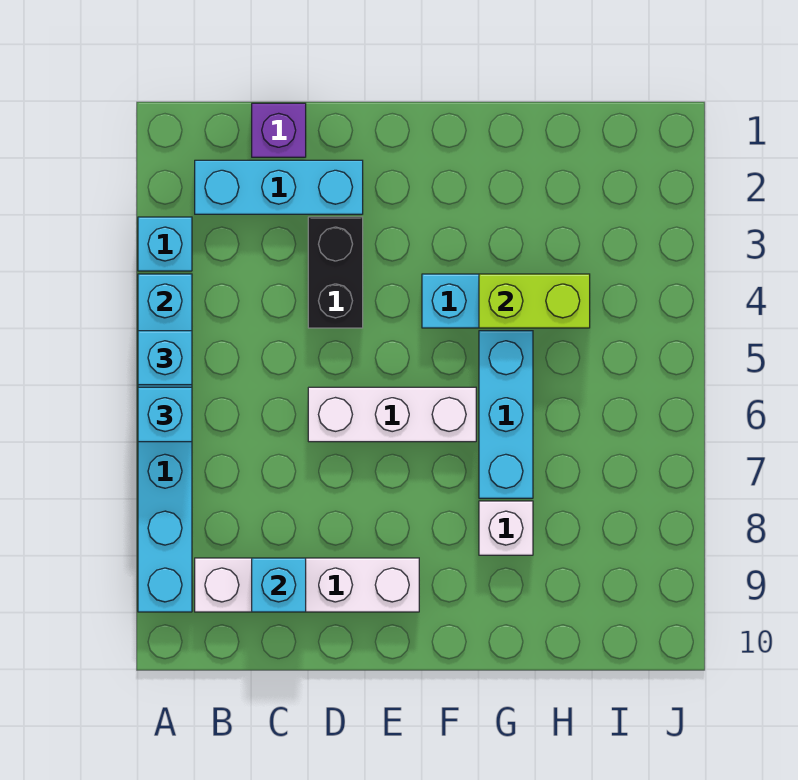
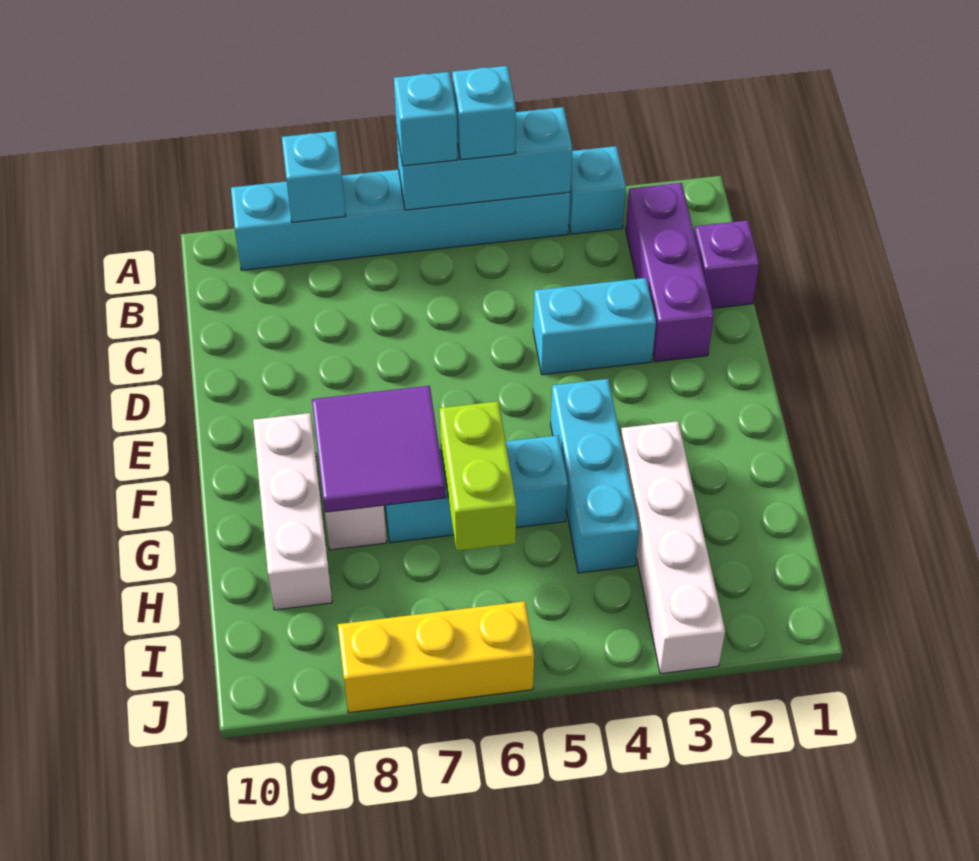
cyan 1x3 brick [195,160,363,214] -> purple 1x3 brick [626,183,714,362]
white 1x4 brick [195,558,419,612] -> white 1x4 brick moved to [621,421,725,674]
cyan 1x1 brick [252,558,306,612] -> cyan 1x1 brick moved to [282,131,346,222]
black 1x2 brick [308,217,363,328] -> cyan 1x2 brick [533,278,656,375]
white 1x3 brick [308,387,476,442] -> white 1x3 brick moved to [253,413,332,610]
none -> purple 2x2 tile [312,386,445,512]
lime 1x2 brick [479,274,590,328] -> lime 1x2 brick moved to [440,401,516,551]
none -> yellow 1x3 brick [338,601,534,713]

